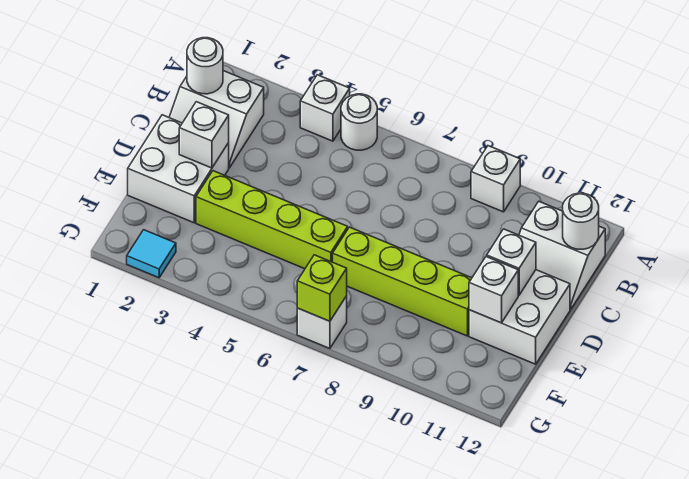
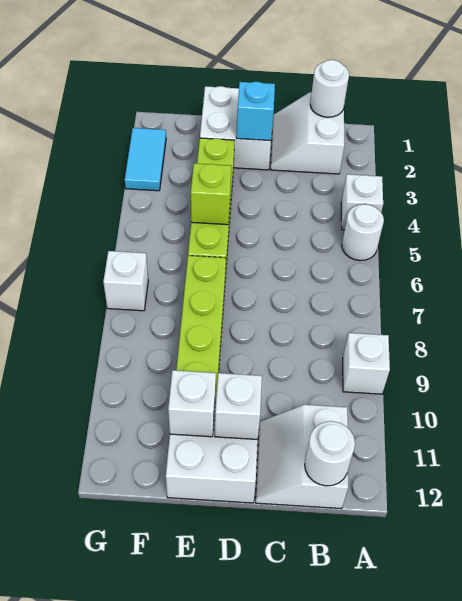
white 1x1 brick [179,102,229,168] -> cyan 1x1 brick [236,82,275,141]
cyan 1x1 tile [127,230,176,278] -> cyan 1x2 tile [125,128,166,191]
lime 1x1 brick [297,255,347,321] -> lime 1x1 brick moved to [191,163,231,225]

